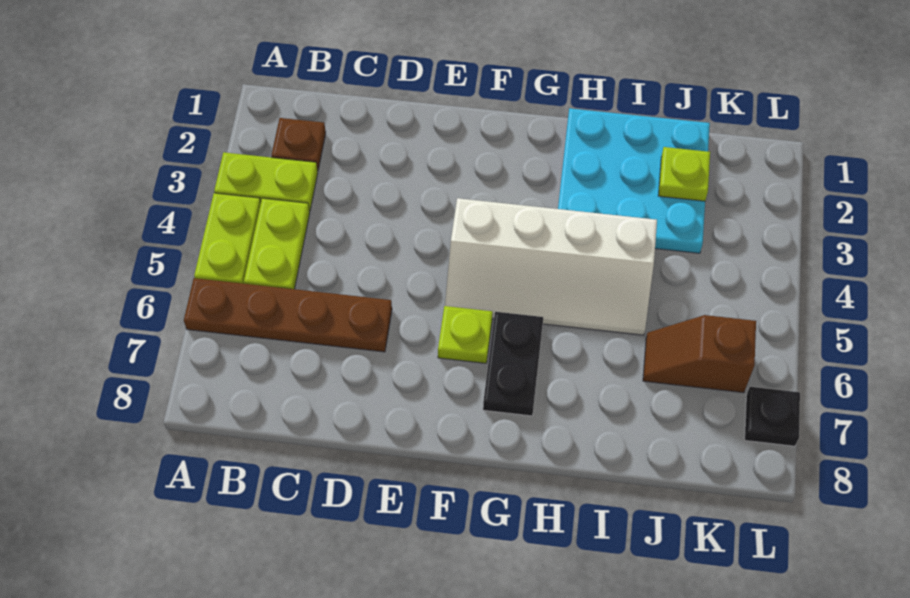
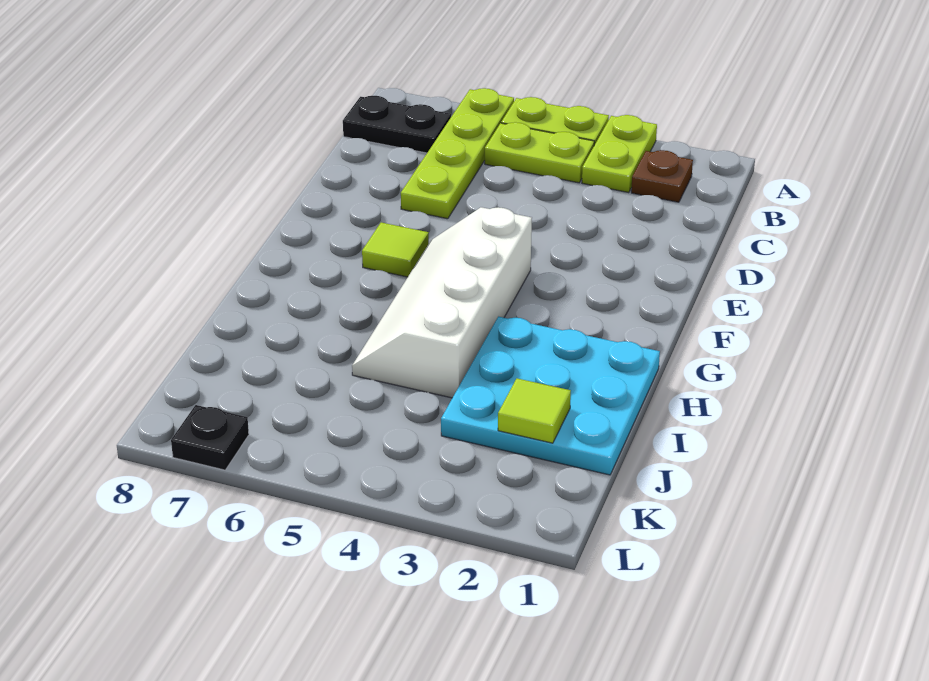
brown 1x4 plate [184,278,392,352] -> lime 1x4 plate [401,88,514,219]
lime 1x1 plate [438,306,493,363] -> lime 1x1 tile [362,222,429,277]
black 1x2 plate [483,312,543,416] -> black 1x2 plate moved to [343,96,451,153]
lime 1x1 plate [658,147,710,201] -> lime 1x1 tile [498,378,571,443]
brown 1x2 slope [643,315,756,393] -> none

